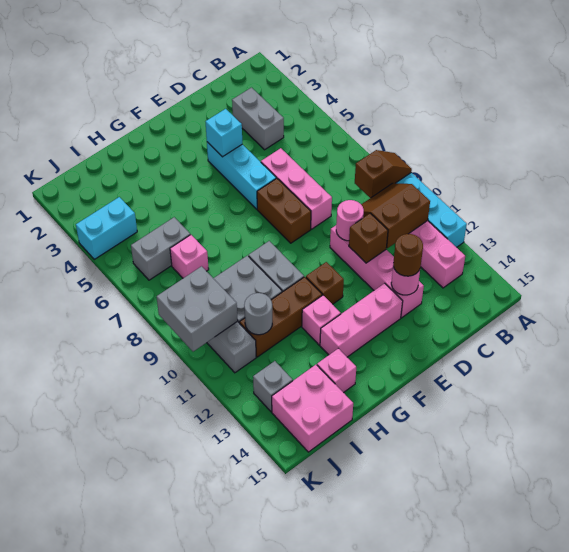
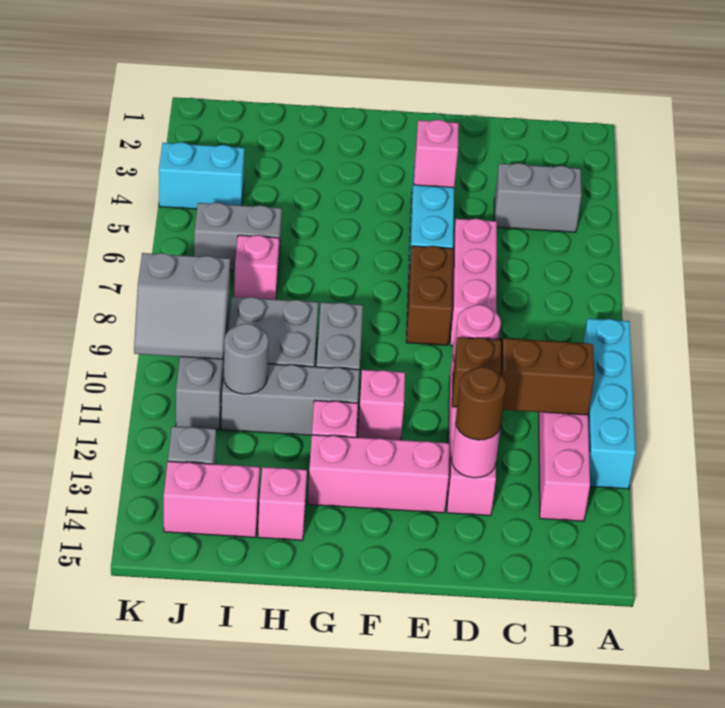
brown 1x2 slope [355,150,412,198] -> none
grey 1x2 brick [232,88,284,150] -> grey 1x2 brick turned to [494,163,582,232]
cyan 1x1 brick [206,109,242,157] -> pink 1x1 brick [414,120,459,188]
brown 1x1 brick [306,262,344,304] -> pink 1x1 brick [358,370,405,440]
brown 1x3 brick [240,277,322,357] -> grey 1x3 brick [221,364,360,435]
pink 2x2 brick [272,365,353,452] -> pink 1x2 brick [164,461,260,537]
grey 2x2 brick [157,266,238,352] -> grey 2x2 slope [134,253,230,359]

